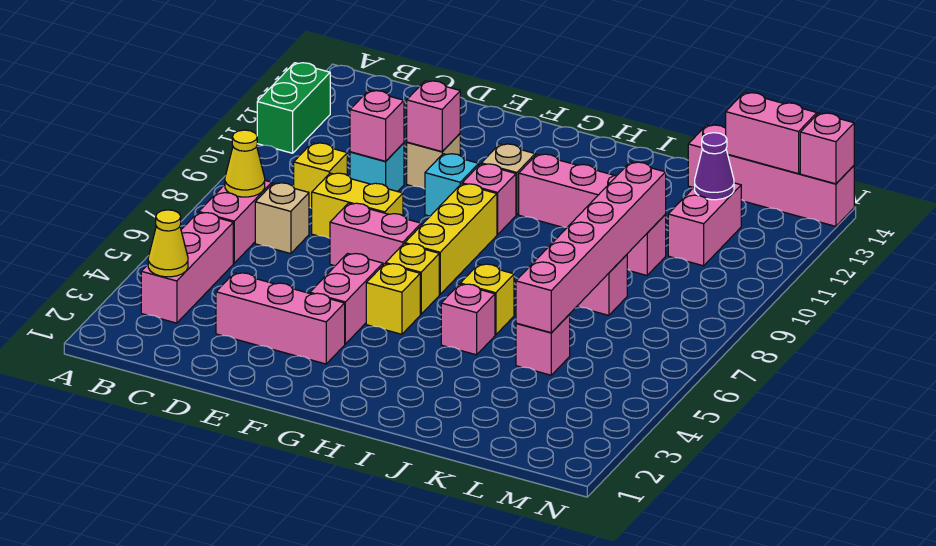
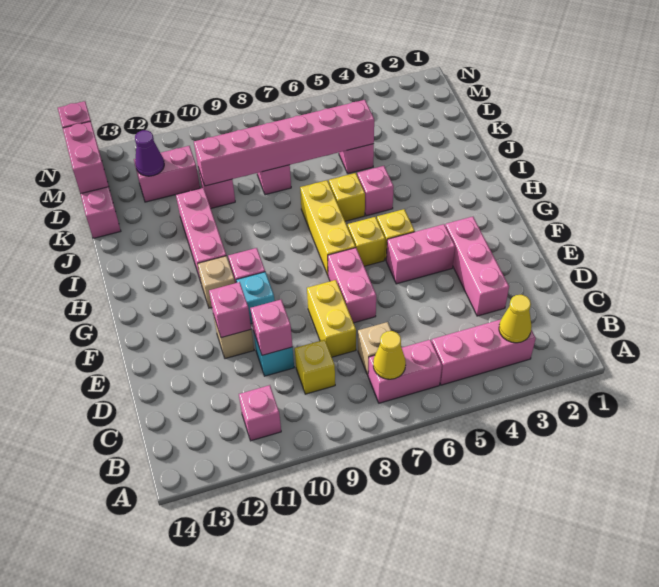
green 1x2 brick [257,63,330,153] -> none
none -> pink 1x1 brick [239,385,281,441]
yellow 1x3 brick [405,184,497,294] -> yellow 1x3 brick turned to [300,180,356,275]

